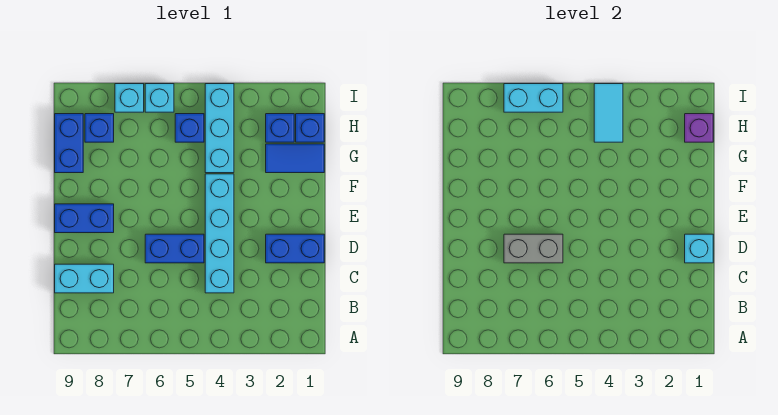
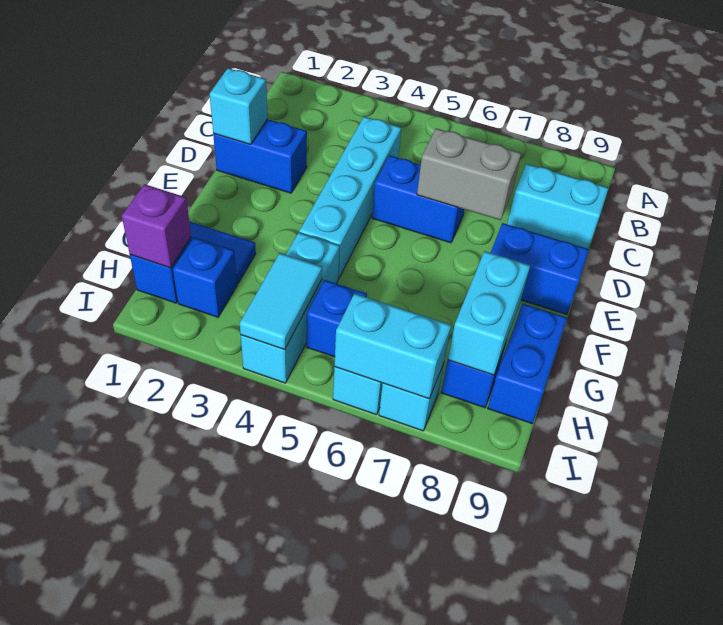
none -> cyan 1x2 brick [448,251,530,375]

